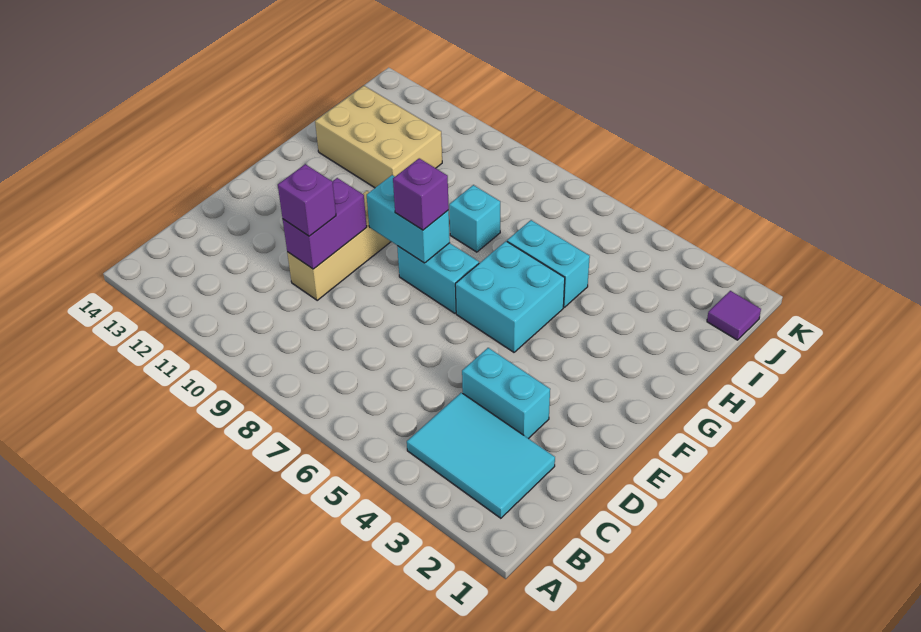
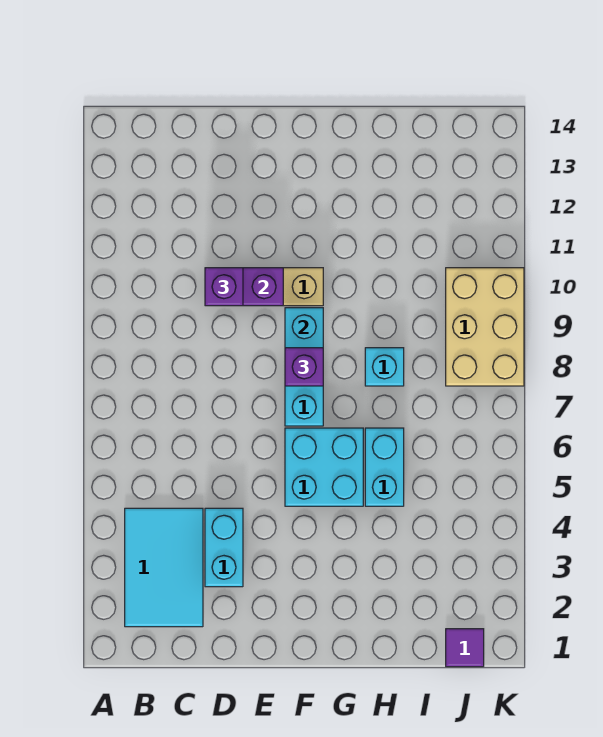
tan 2x3 brick [315,86,442,188] -> tan 2x3 brick moved to [446,268,524,386]

